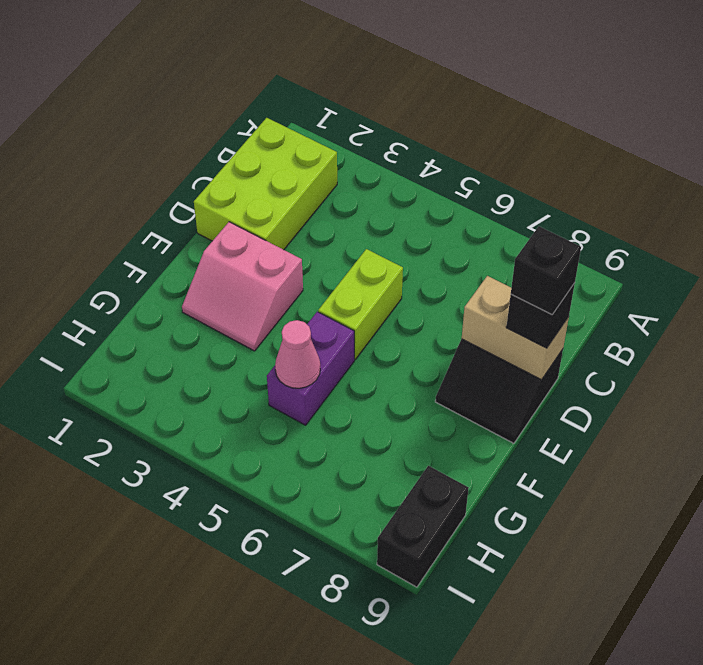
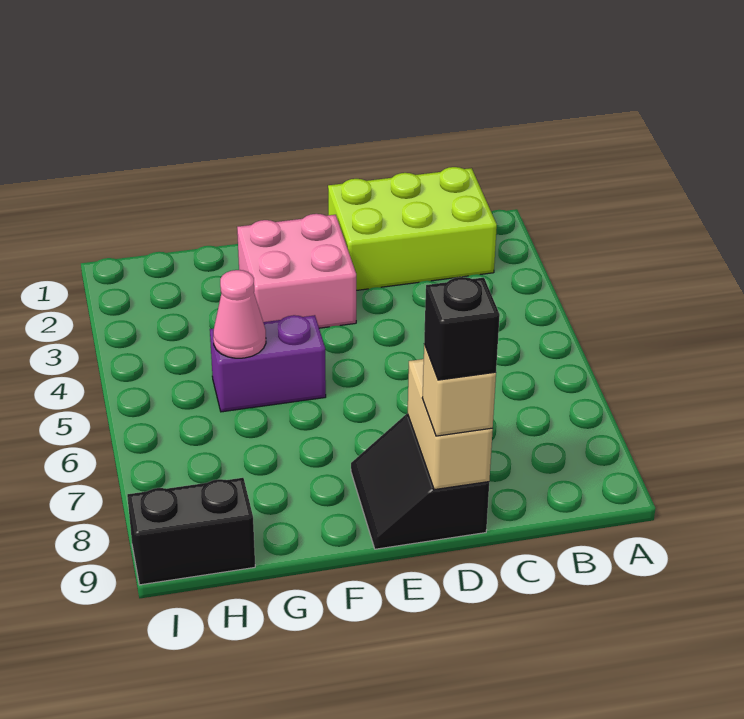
lime 1x2 brick [318,249,403,359] -> none
black 1x1 brick [506,283,575,348] -> tan 1x1 brick [422,344,496,436]
pink 2x2 slope [182,222,303,351] -> pink 2x2 brick [237,214,356,328]

